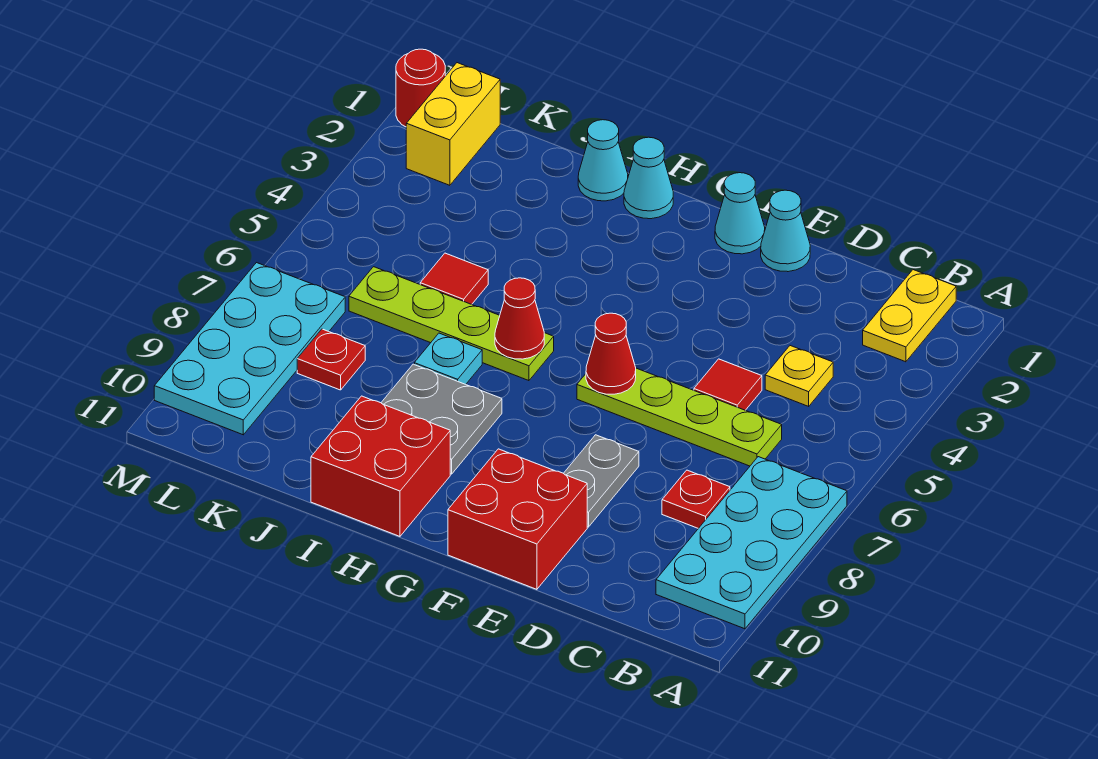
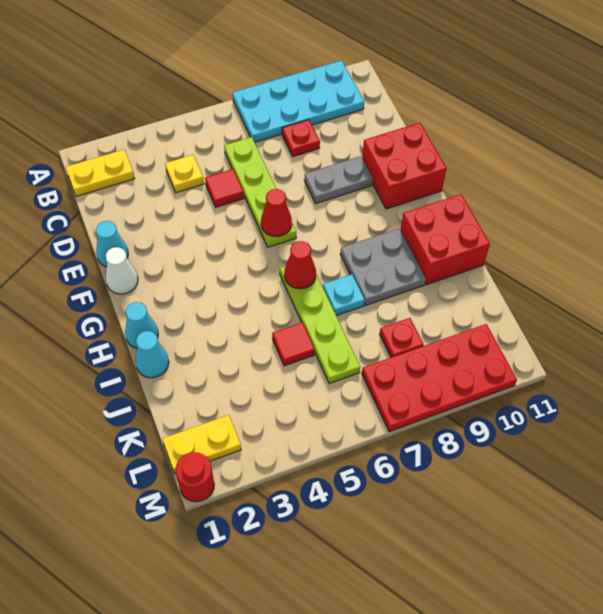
cyan 1x1 cone [715,173,765,254] -> white 1x1 cone [106,247,138,294]
yellow 1x2 brick [406,63,500,185] -> yellow 1x2 plate [162,415,241,474]
cyan 2x4 plate [154,263,345,435] -> red 2x4 plate [362,324,517,432]

